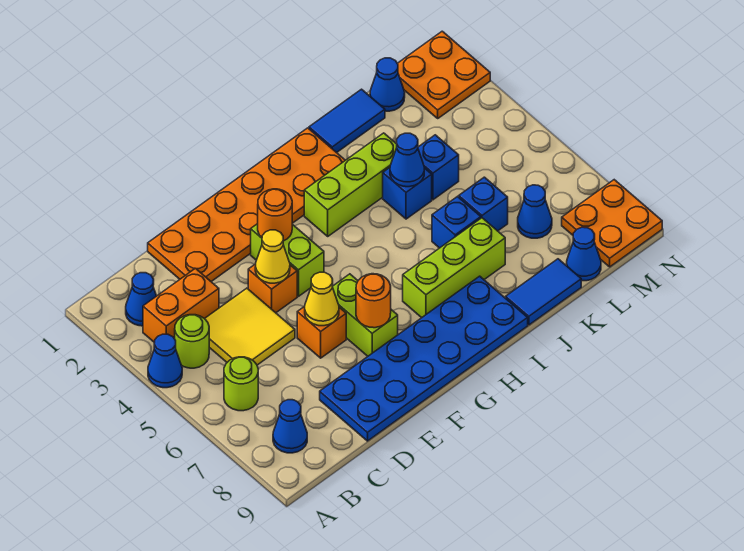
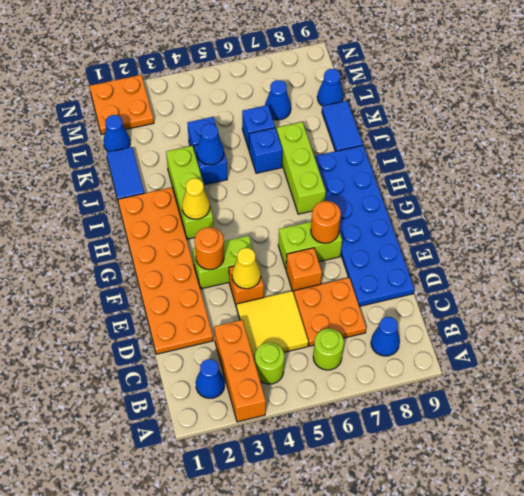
blue 1x1 cone [148,334,182,388] -> none
orange 1x2 brick [143,268,219,343] -> orange 1x3 brick [214,320,266,422]
yellow 1x1 cone [305,272,339,326] -> yellow 1x1 cone moved to [182,178,210,219]
orange 2x2 plate [562,180,662,267] -> orange 2x2 plate moved to [294,278,366,346]

